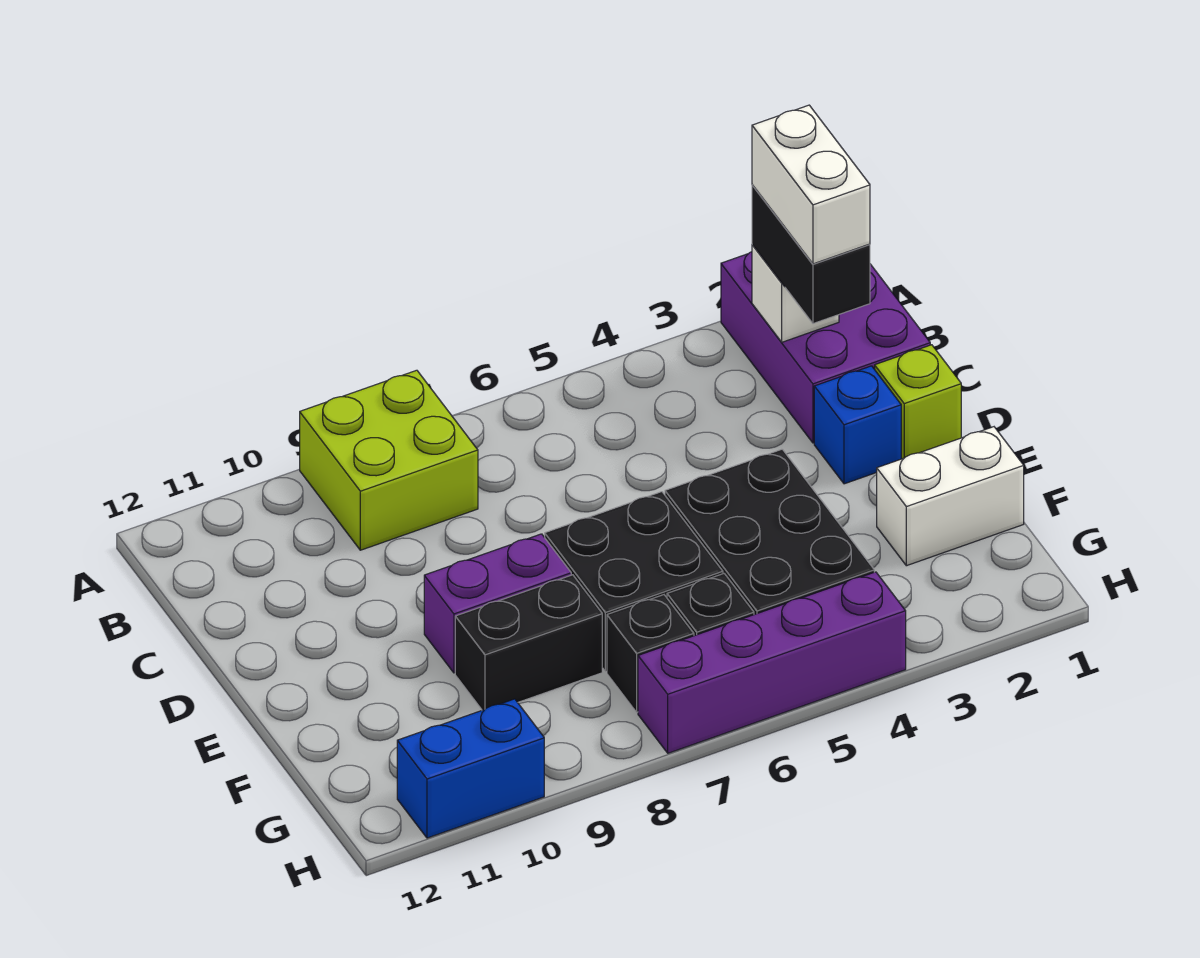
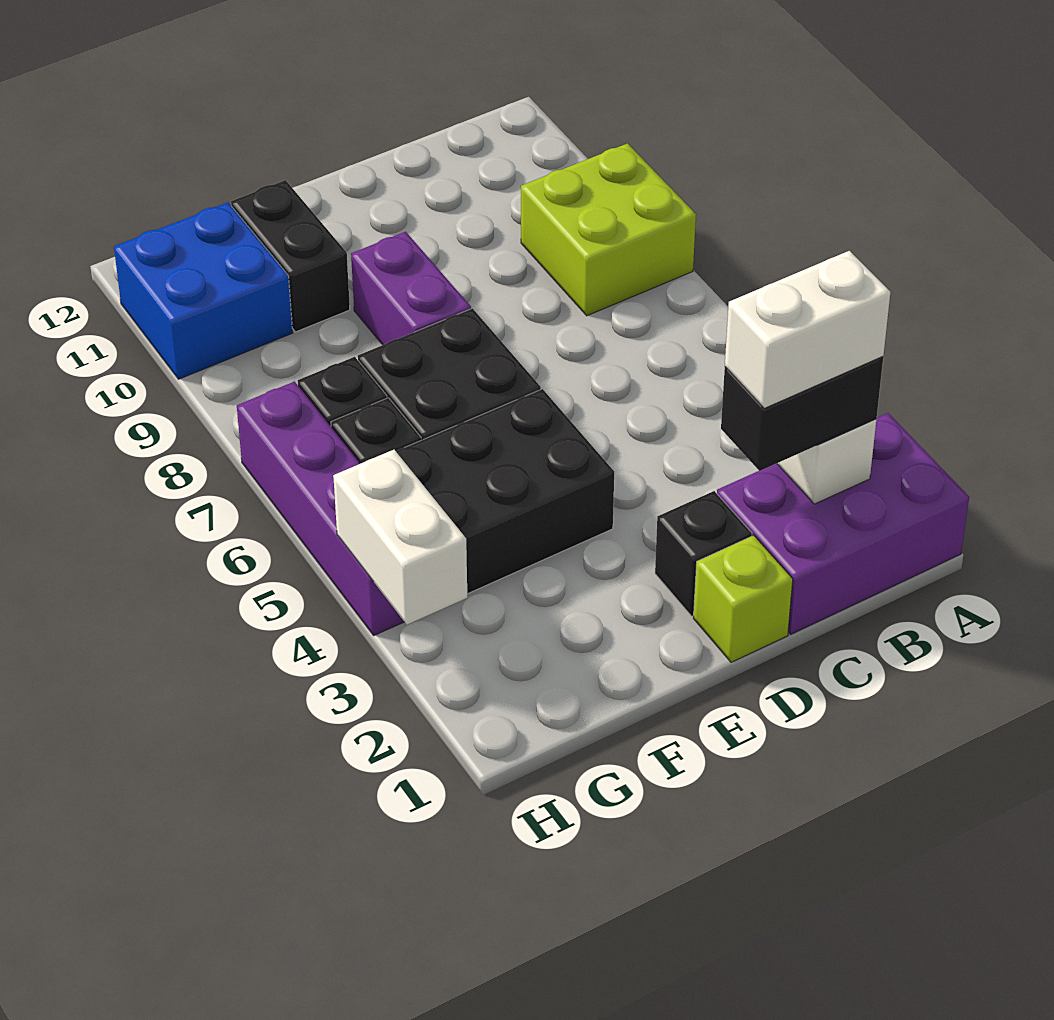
blue 1x1 brick [814,366,901,484] -> black 1x1 brick [655,491,752,616]
white 1x2 brick [877,427,1024,566] -> white 1x2 brick moved to [333,449,467,625]
black 1x2 brick [455,575,602,710] -> black 1x2 brick moved to [231,180,350,332]
blue 1x2 brick [397,699,544,838] -> blue 2x2 brick [114,202,293,379]

